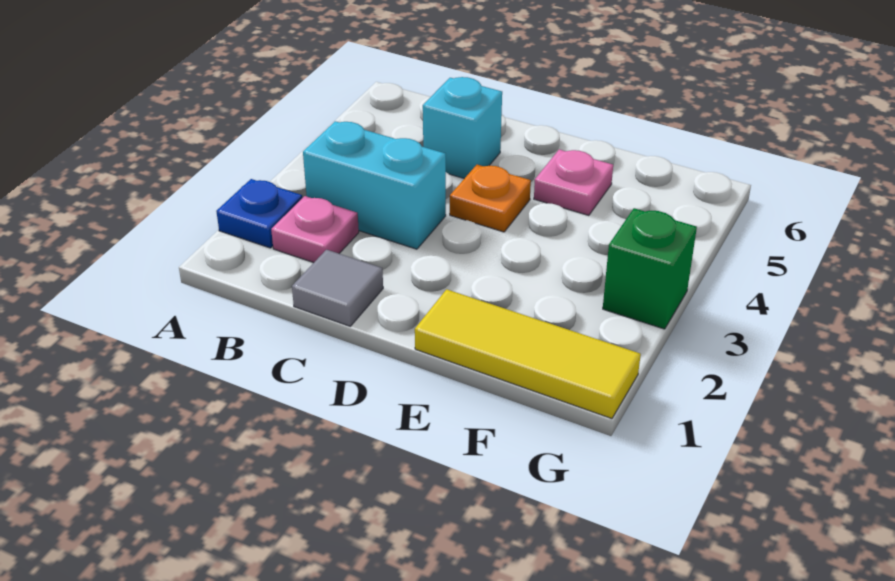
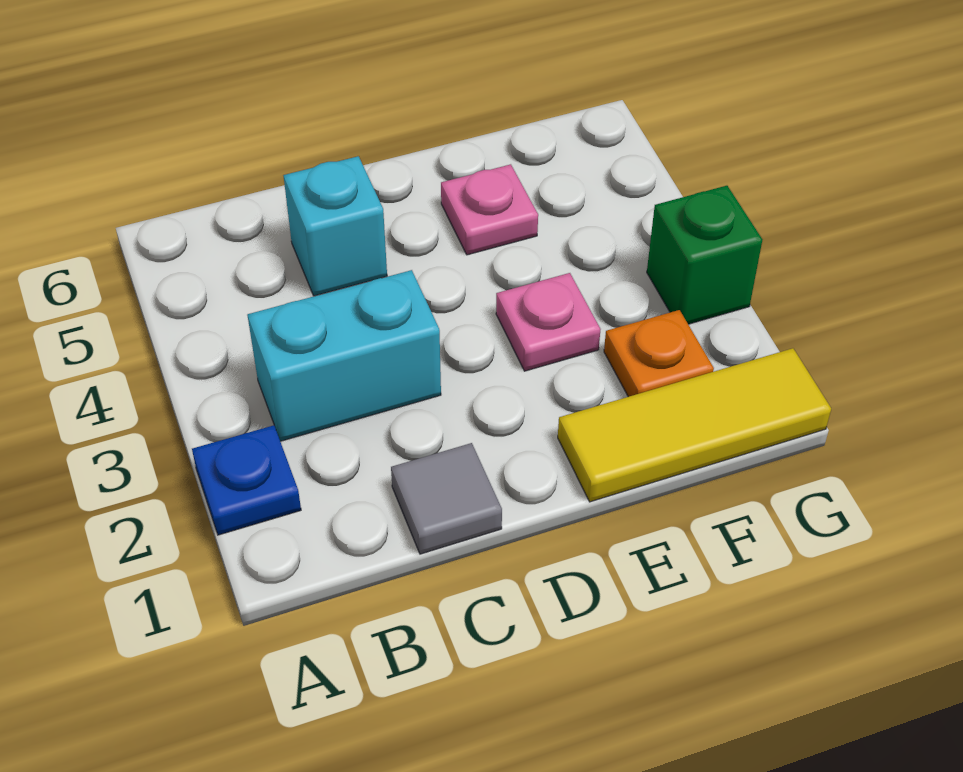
pink 1x1 plate [271,196,359,263] -> pink 1x1 plate moved to [496,273,601,371]
orange 1x1 plate [450,165,531,232] -> orange 1x1 plate moved to [604,310,714,397]

